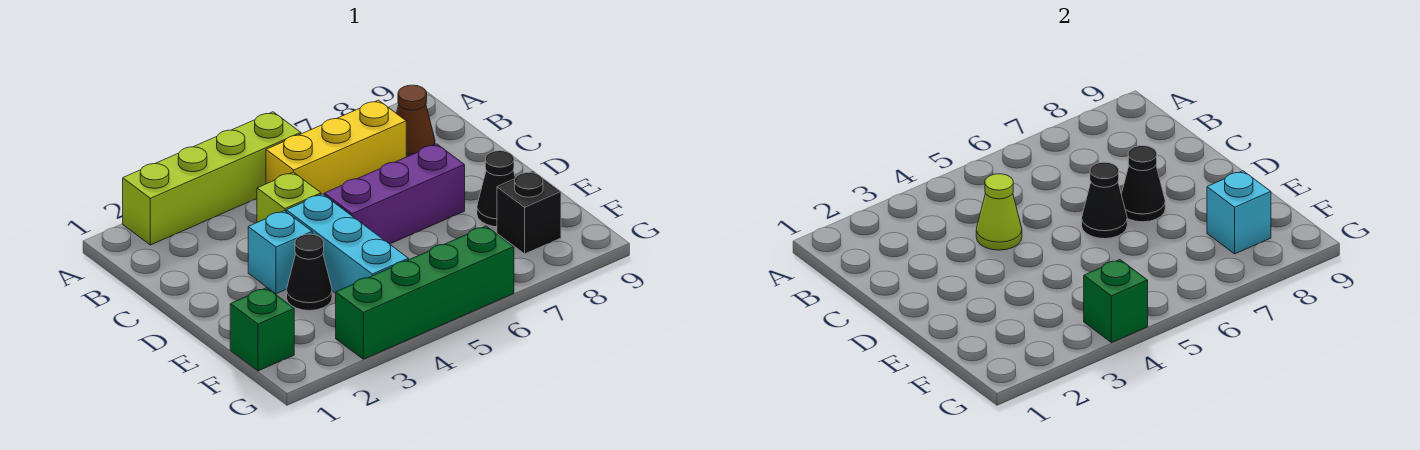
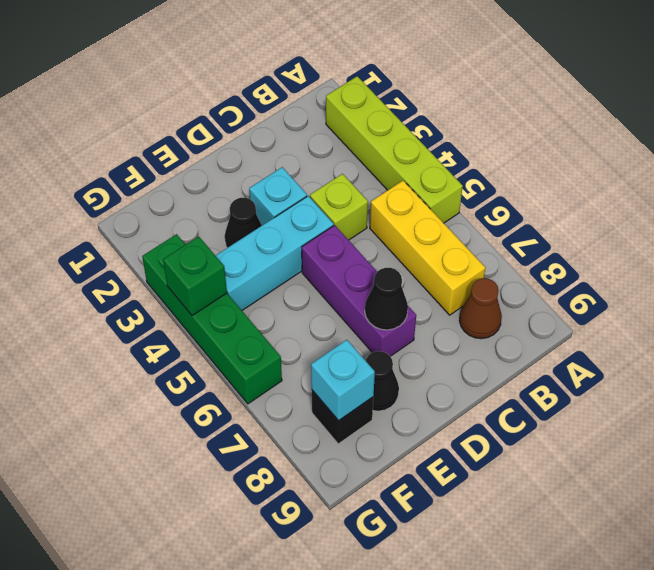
lime 1x1 cone [976,174,1022,250] -> none
black 1x1 cone [1082,162,1127,239] -> none
green 1x1 brick [230,288,294,371] -> none

